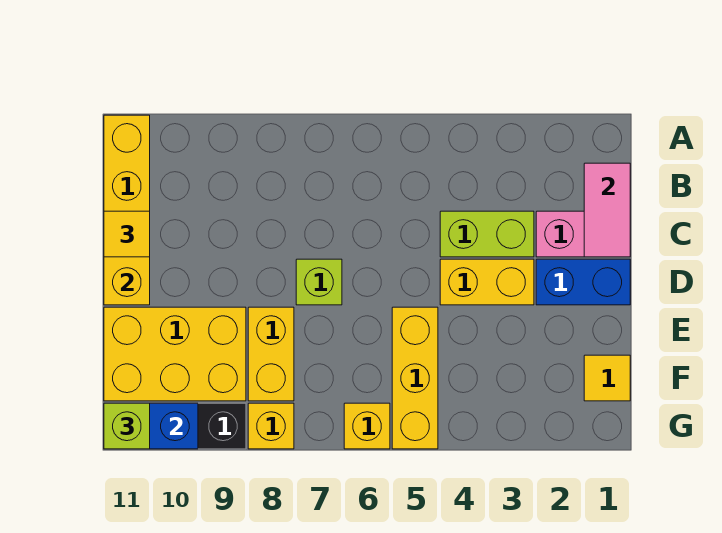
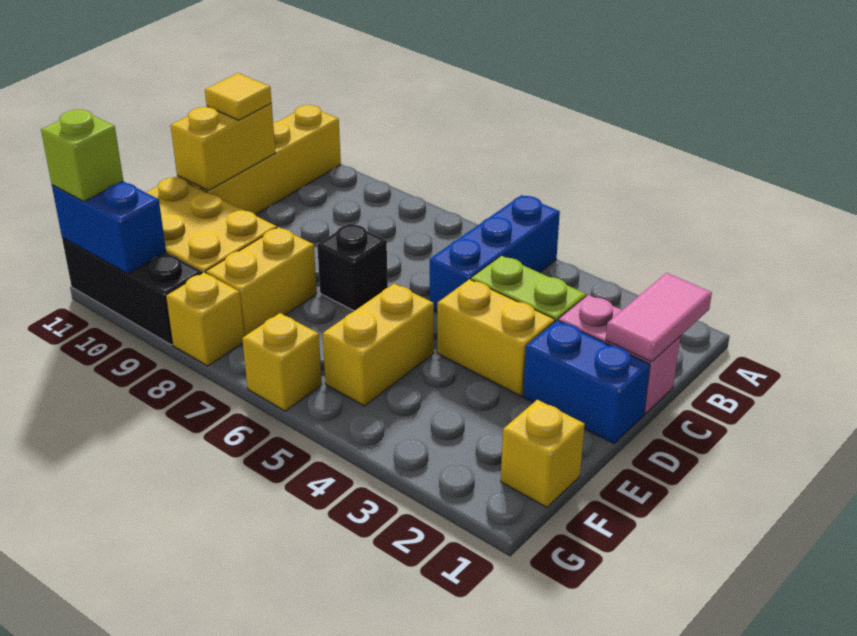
none -> blue 1x3 brick [430,195,560,312]
lime 1x1 brick [296,259,342,305] -> black 1x1 brick [317,223,388,311]
yellow 1x3 brick [392,307,438,449] -> yellow 1x2 brick [323,284,434,406]
yellow 1x1 tile [584,355,630,401] -> yellow 1x1 brick [501,400,585,507]

